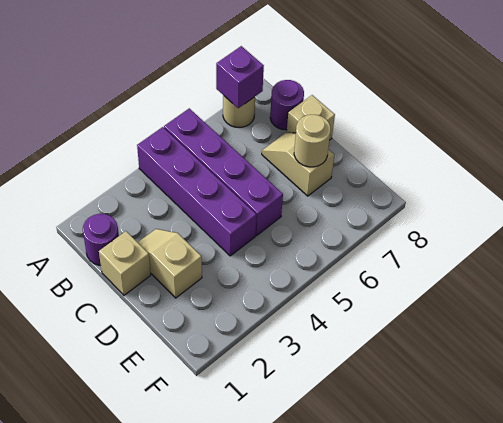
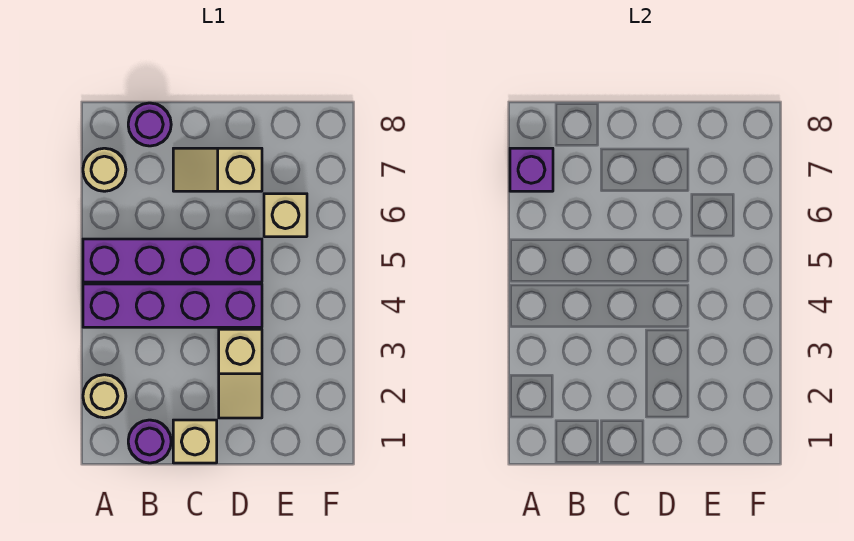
tan 1x2 slope [138,229,202,298] -> tan 1x2 slope turned to [219,329,262,418]
tan 1x1 brick [287,95,335,140] -> tan 1x1 brick moved to [264,194,307,237]
tan 1x1 round brick [294,115,331,167] -> tan 1x1 round brick moved to [83,375,126,418]

